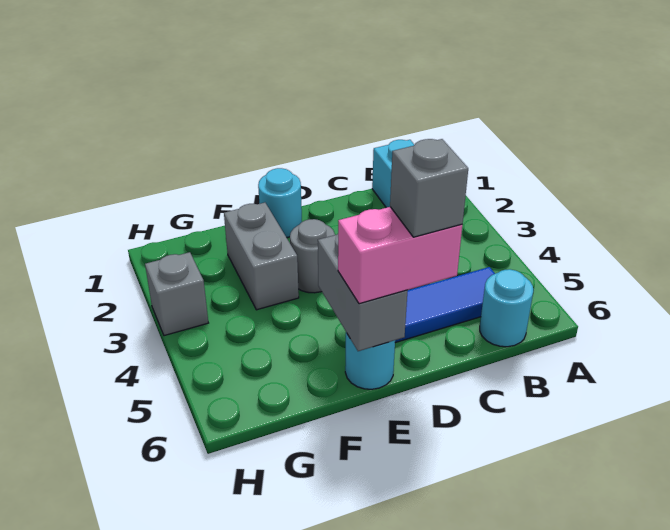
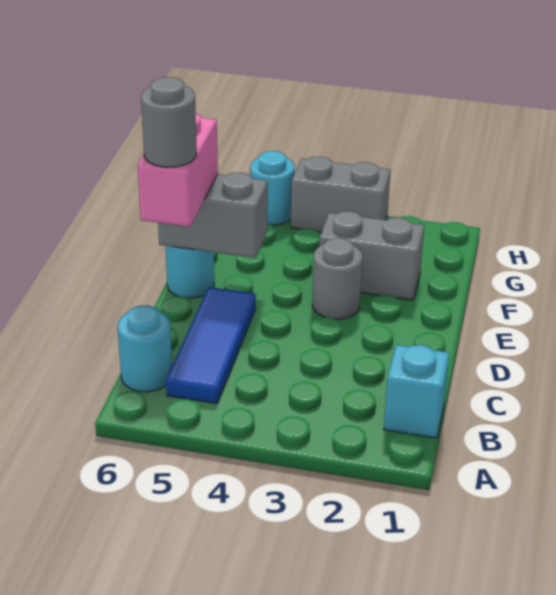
grey 1x1 brick [390,139,468,237] -> grey 1x1 round brick [141,77,197,167]
cyan 1x1 round brick [258,168,302,238] -> cyan 1x1 round brick moved to [250,151,295,225]
grey 1x1 brick [145,252,208,336] -> grey 1x2 brick [291,157,391,232]

